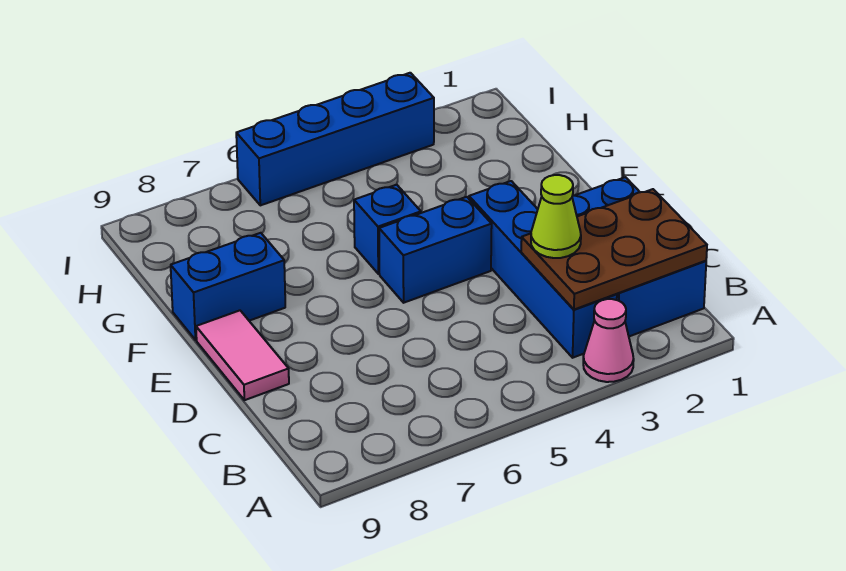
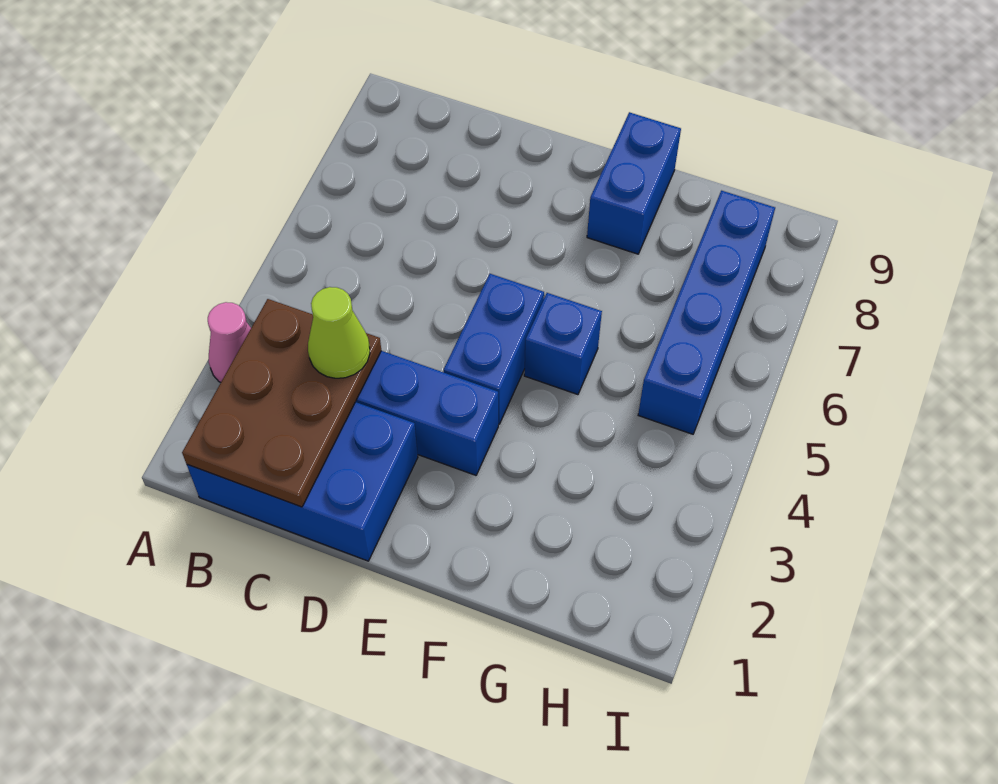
pink 1x2 tile [196,310,289,400] -> none
blue 1x4 brick [236,73,434,205] -> blue 1x4 brick moved to [638,191,775,434]

